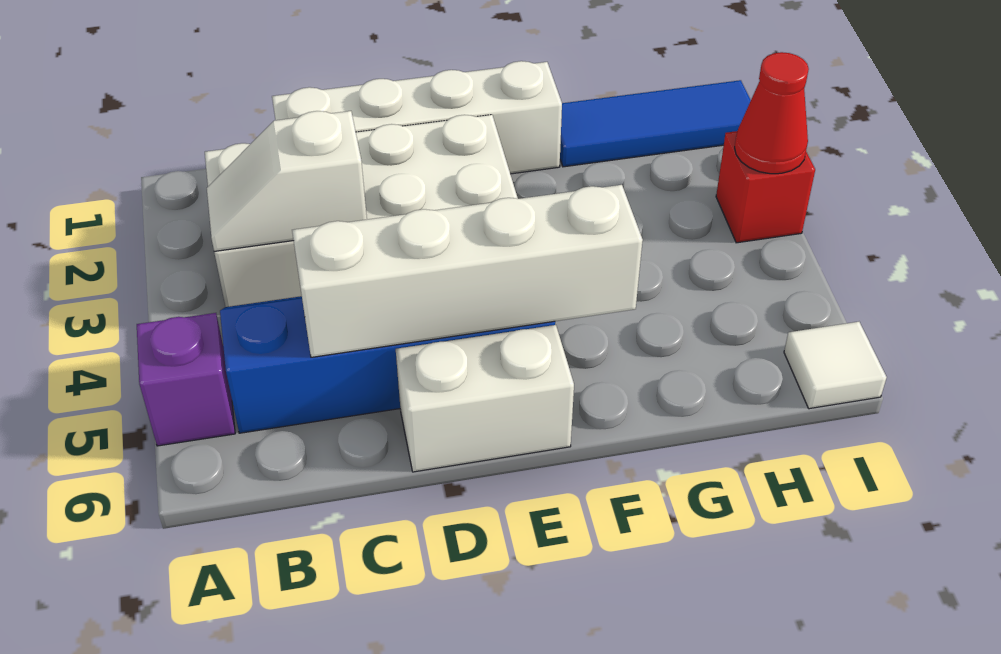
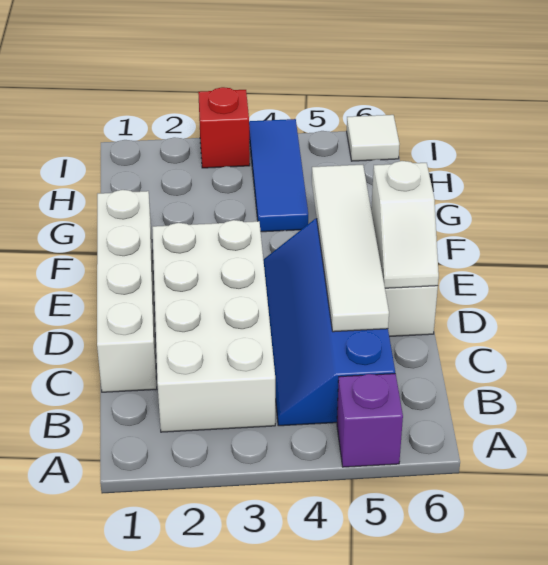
white 1x2 slope [207,111,367,251] -> white 1x2 slope moved to [371,161,439,288]
white 1x4 brick [292,185,643,357] -> white 1x4 tile [312,165,389,332]
blue 1x3 tile [560,80,751,167] -> blue 1x3 tile moved to [249,119,308,232]
red 1x1 cone [735,52,809,174] -> none

